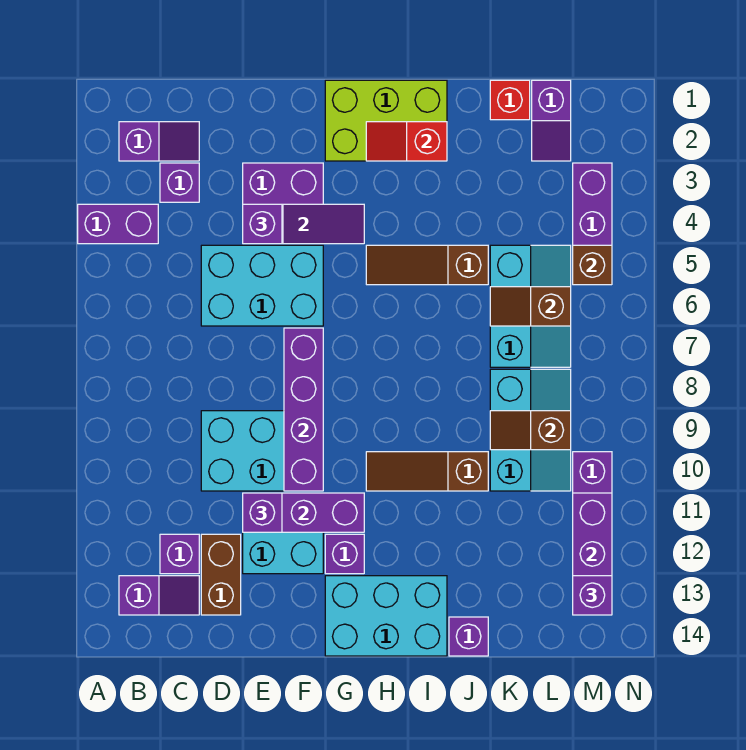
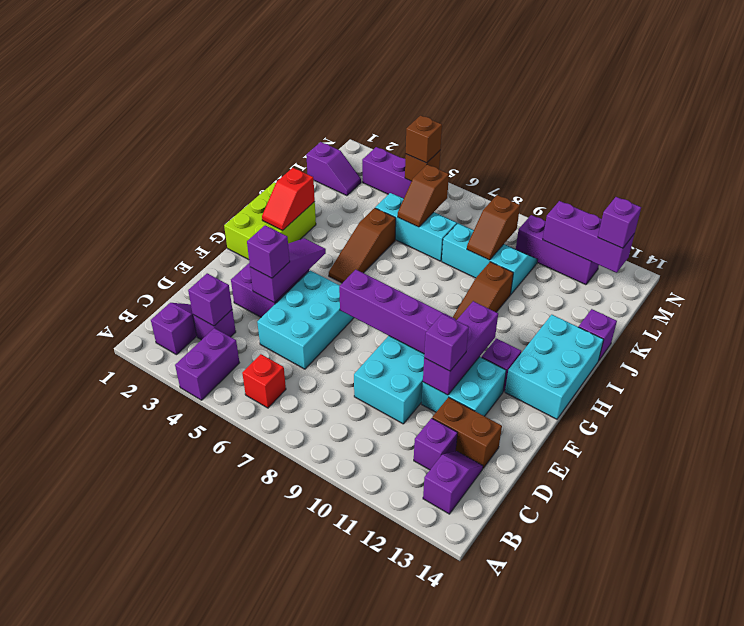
none -> purple 1x1 brick [188,273,232,326]
red 1x1 brick [490,80,530,120] -> red 1x1 brick moved to [242,354,286,408]
none -> brown 1x1 brick [406,115,442,163]

